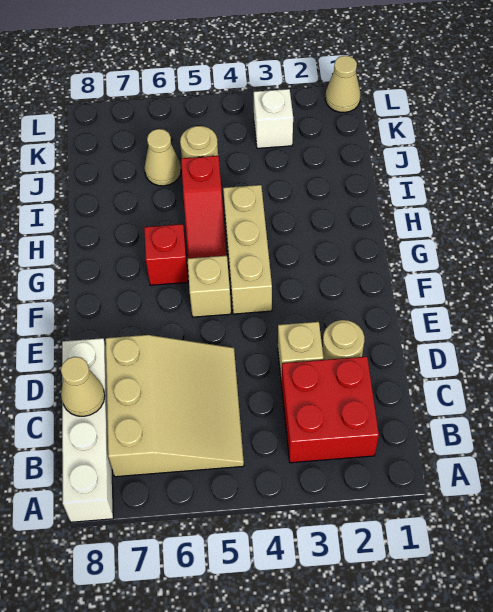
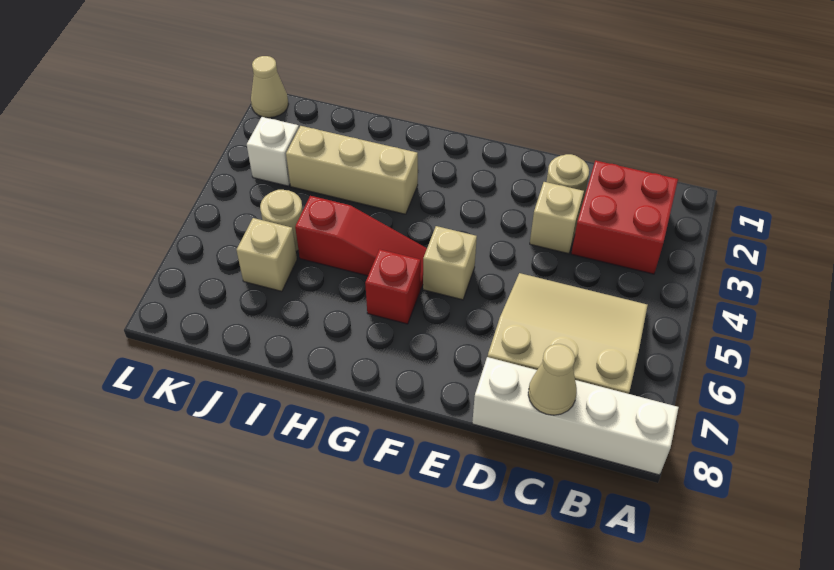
tan 1x3 brick [223,185,272,314] -> tan 1x3 brick moved to [286,126,418,214]
tan 1x1 cone [144,129,181,186] -> tan 1x1 brick [237,218,297,291]

